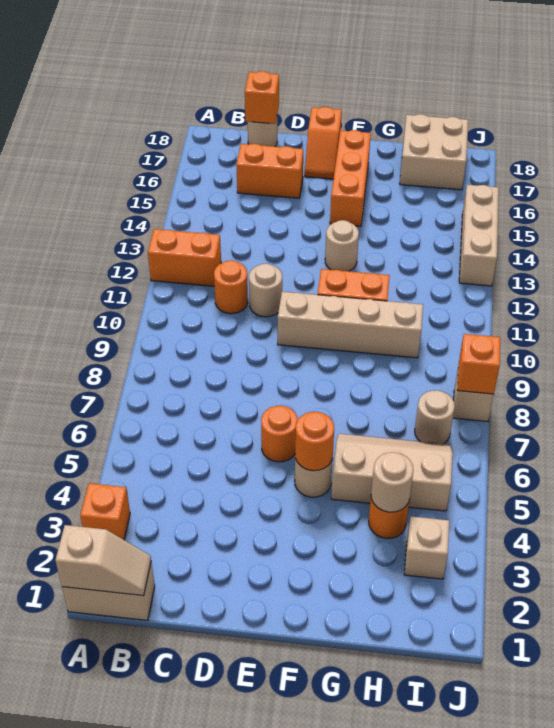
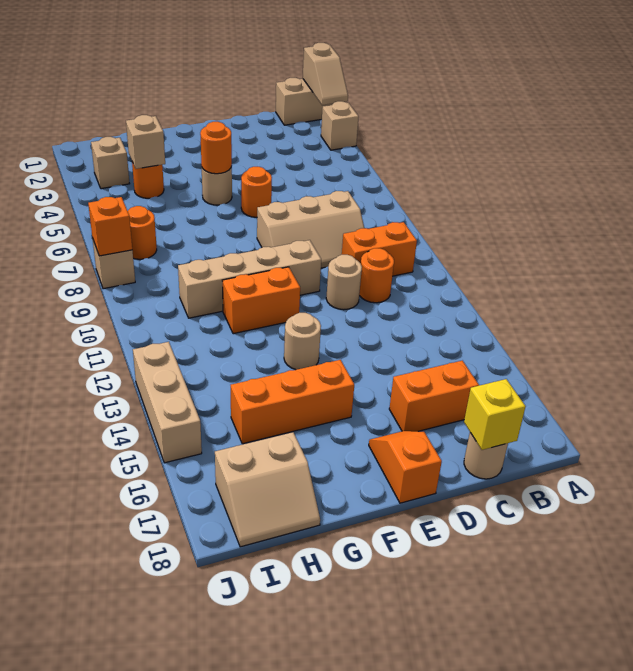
tan 1x2 slope [55,525,151,596] -> tan 1x2 slope turned to [303,43,348,105]
orange 1x1 brick [80,483,130,540] -> tan 1x1 brick [321,101,359,150]
orange 1x2 brick [148,229,221,286] -> orange 1x2 brick moved to [342,222,417,276]
orange 1x1 brick [245,71,279,124] -> yellow 1x1 brick [464,379,526,450]
orange 1x3 brick [330,130,371,226] -> orange 1x3 brick turned to [231,360,354,444]
tan 2x3 slope [331,434,453,511] -> tan 2x3 slope moved to [257,191,364,268]
tan 1x1 round brick [371,452,414,512] -> tan 1x1 brick [126,115,165,169]
tan 2x2 brick [400,114,468,190] -> tan 2x2 slope [215,432,320,547]
tan 1x1 round brick [415,390,455,444] -> orange 1x1 round brick [128,206,157,259]

